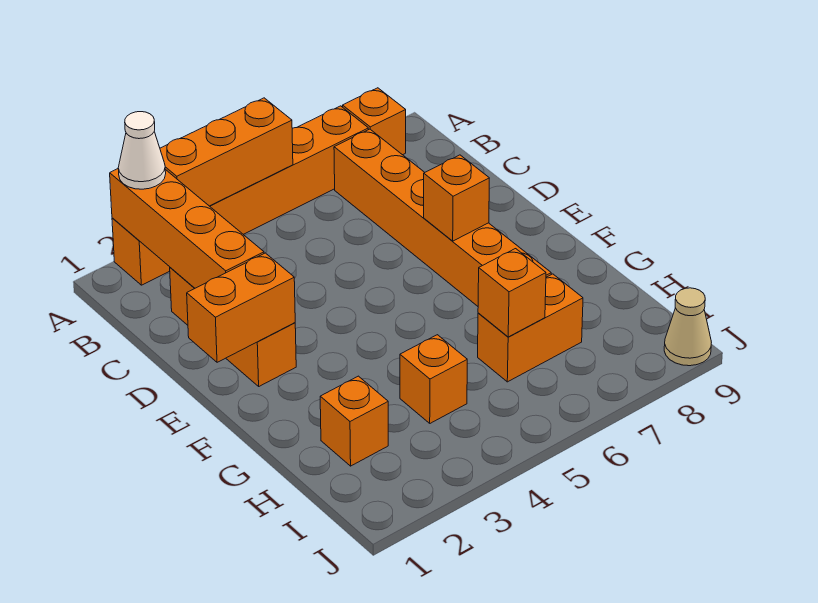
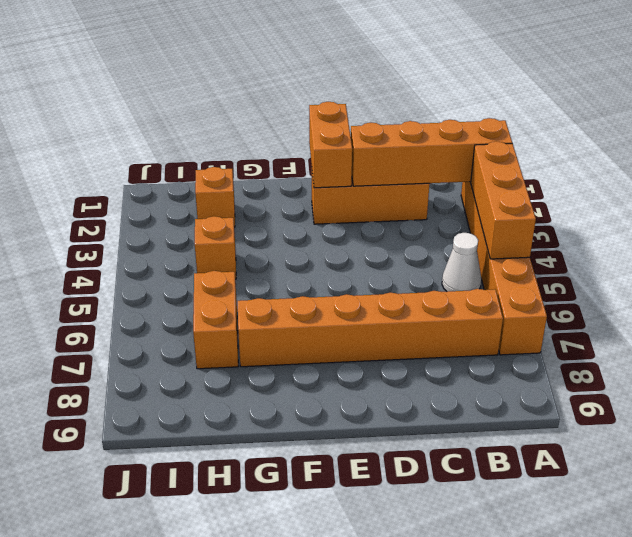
white 1x1 cone [118,112,166,189] -> white 1x1 cone moved to [442,233,481,292]
orange 1x1 brick [342,88,406,155] -> none
orange 1x1 brick [424,155,489,241] -> none
orange 1x1 brick [478,249,546,337] -> none
tan 1x1 cone [664,288,711,366] -> none

